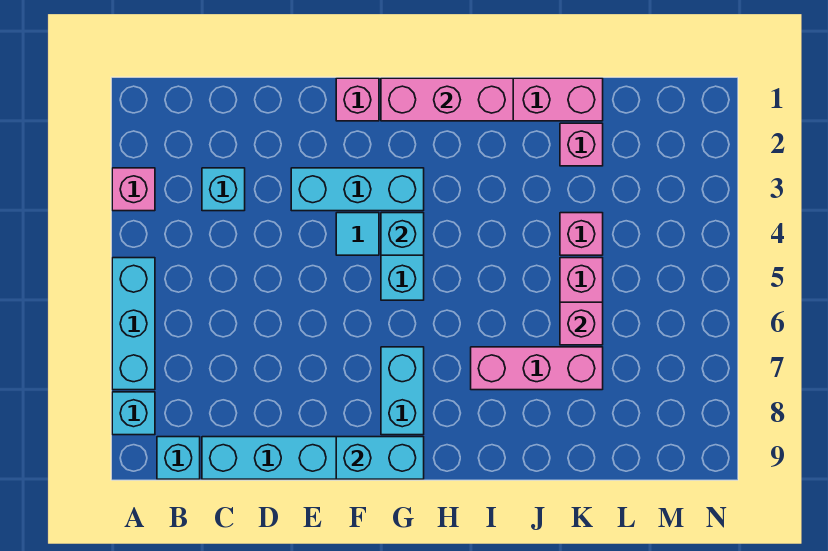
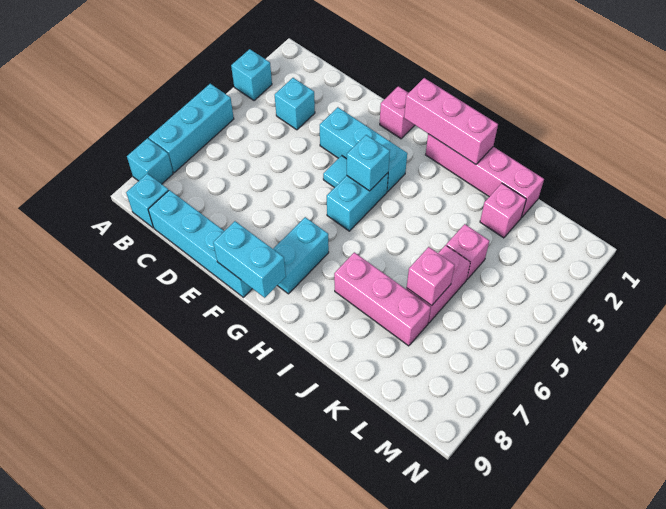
pink 1x1 brick [112,168,155,211] -> cyan 1x1 brick [231,49,272,101]

